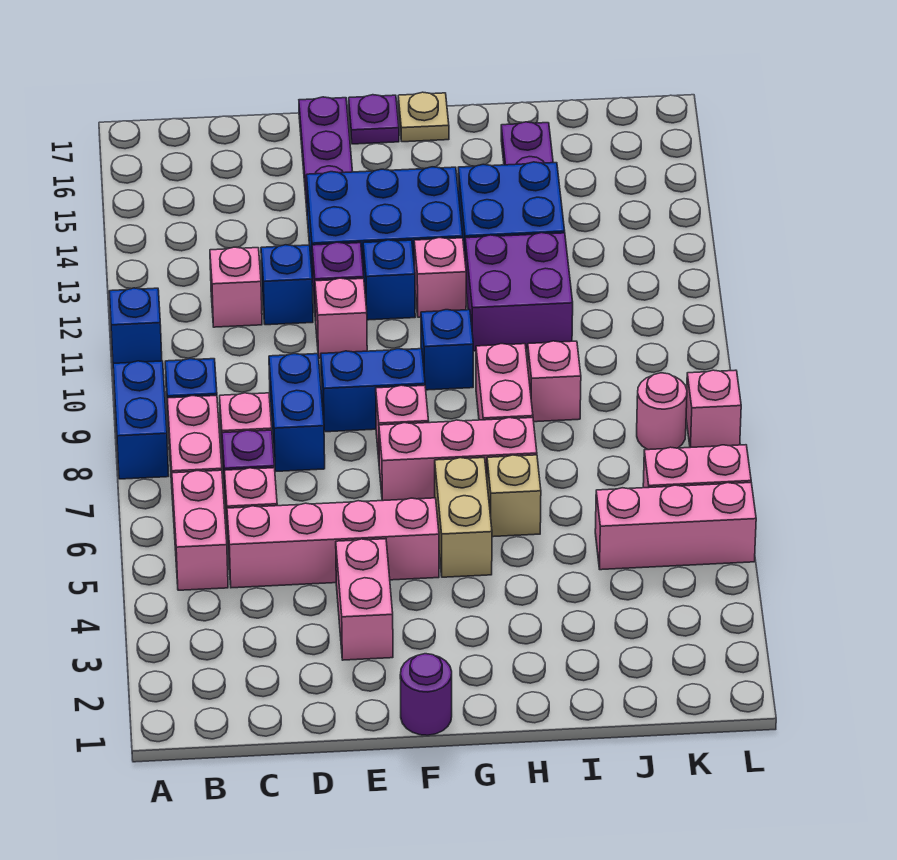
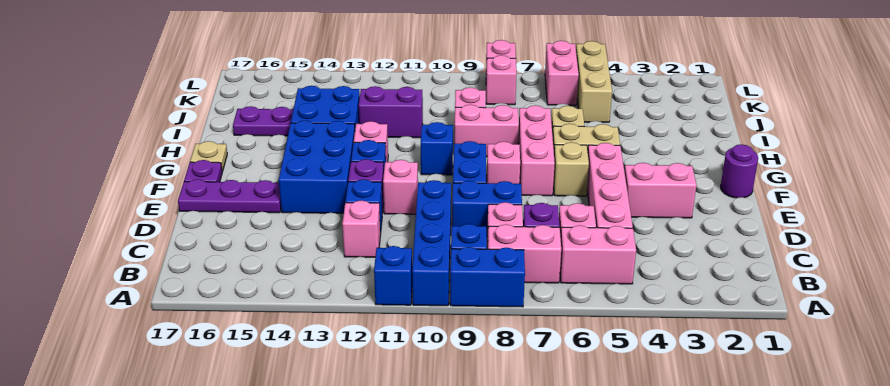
none -> blue 1x4 brick [412,180,451,306]
none -> tan 1x1 brick [553,142,589,196]
purple 2x2 brick [465,233,573,351] -> purple 1x2 brick [359,86,423,138]
pink 1x3 brick [595,483,756,570] -> tan 1x3 brick [576,41,612,122]
pink 1x1 round brick [637,373,687,450] -> pink 1x1 brick [486,55,517,105]

